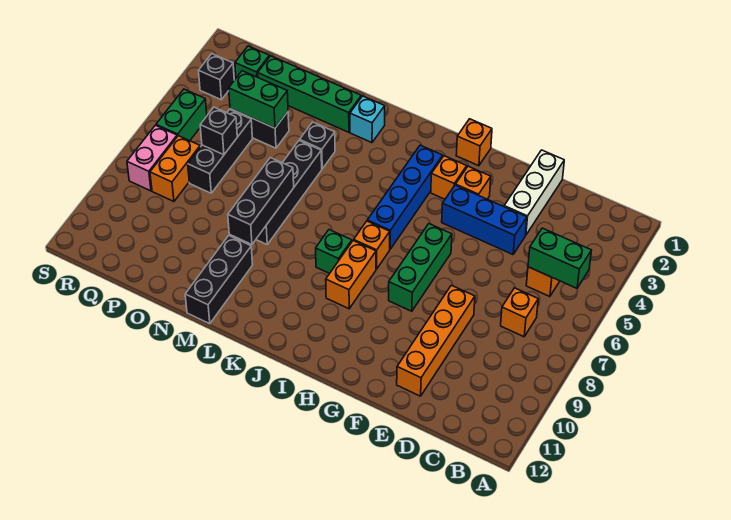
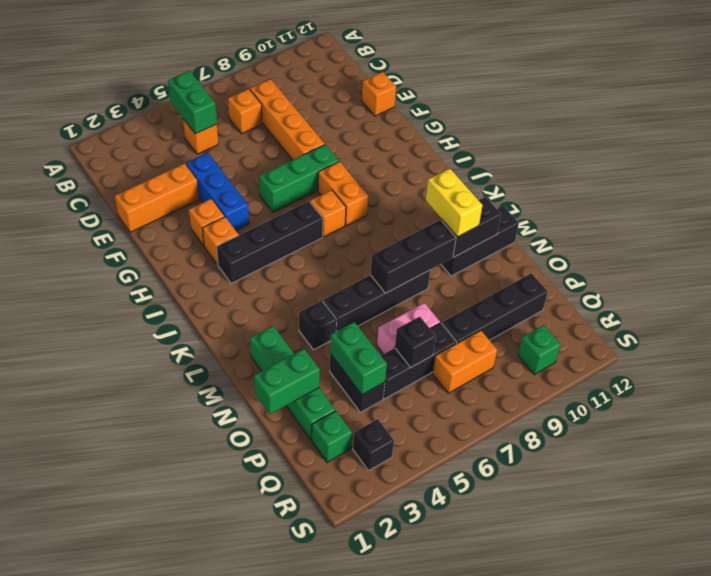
white 1x3 brick [504,150,564,235] -> orange 1x3 brick [115,163,199,232]
orange 1x4 brick [397,285,475,396] -> orange 1x4 brick turned to [250,79,325,160]
orange 1x1 brick [456,119,492,166] -> orange 1x1 brick moved to [362,72,396,116]
blue 1x4 brick [367,145,443,249] -> black 1x4 brick [216,201,323,283]
orange 1x2 brick [326,240,376,309] -> orange 1x2 brick turned to [318,162,368,226]
green 1x1 brick [316,230,352,274] -> green 1x1 brick moved to [518,325,561,374]
cyan 1x1 brick [350,96,385,143] -> none
none -> yellow 1x2 brick [426,169,483,237]
none -> black 1x2 brick [441,197,501,257]
none -> black 1x4 brick [442,273,548,343]
green 1x2 brick [156,89,207,141] -> green 1x2 brick moved to [254,349,320,414]
pink 1x2 brick [127,125,177,191] -> pink 1x2 brick moved to [377,303,440,354]

